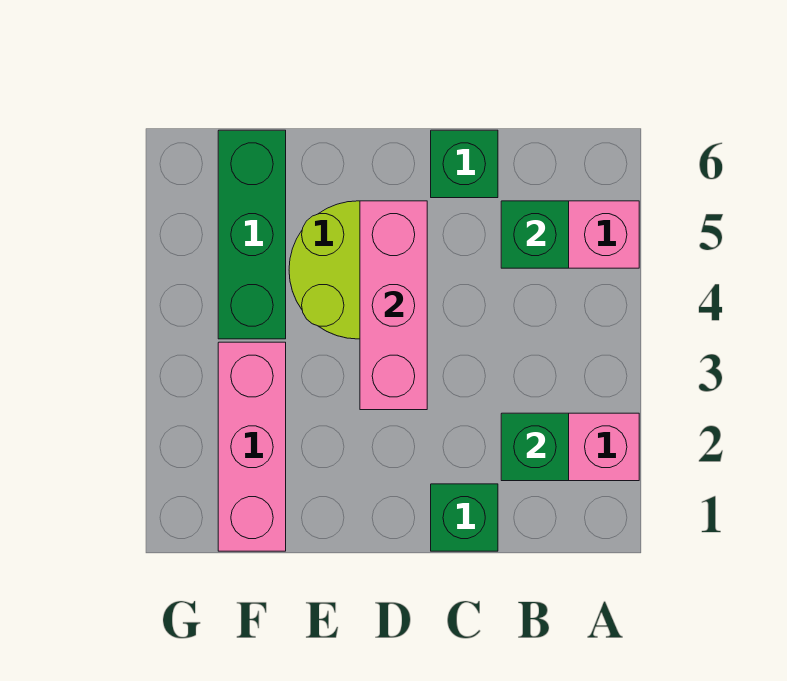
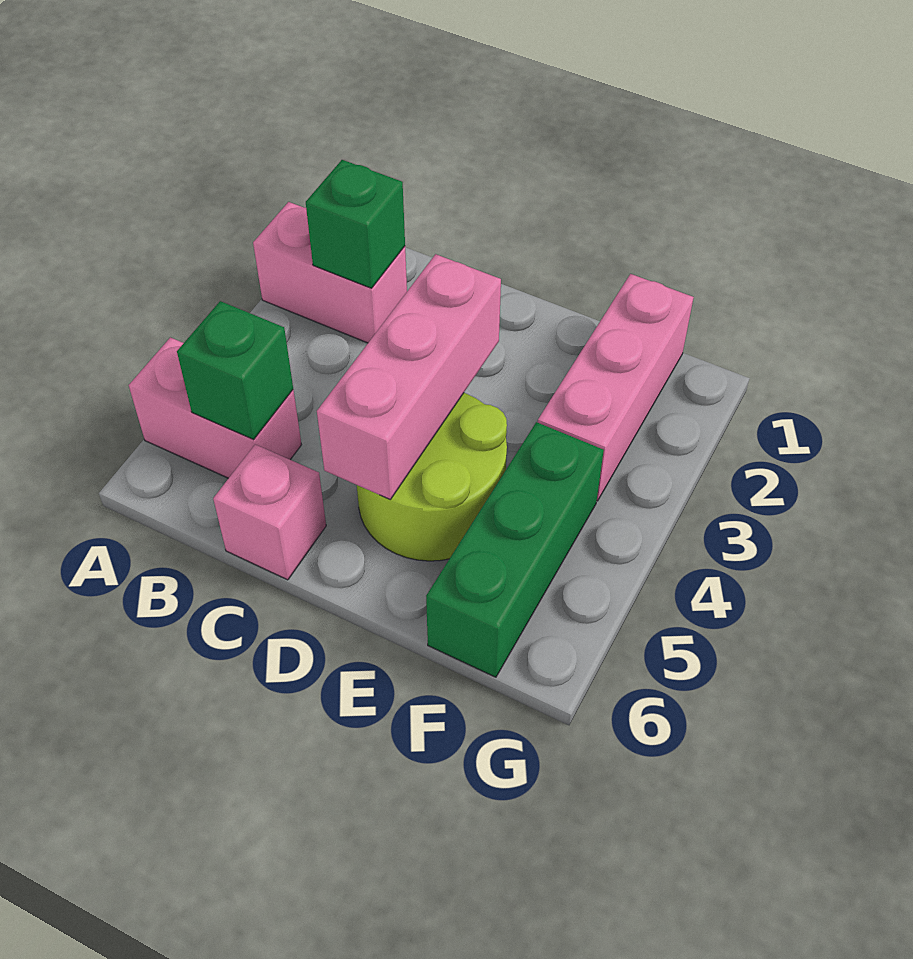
green 1x1 brick [431,484,498,551] -> none
green 1x1 brick [431,130,498,198] -> pink 1x1 brick [213,445,326,580]

